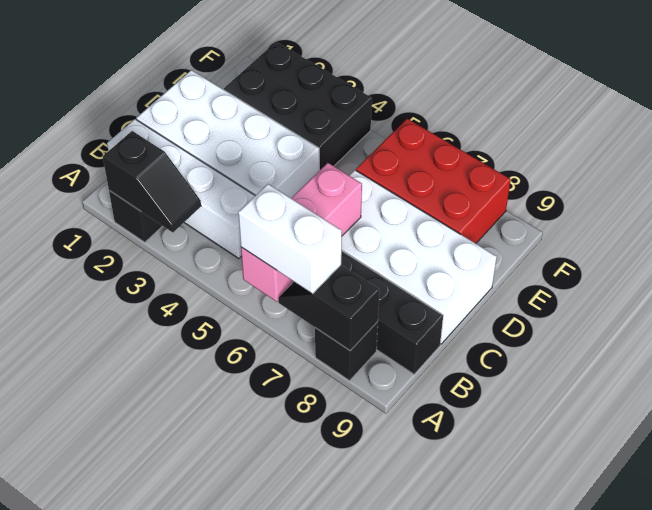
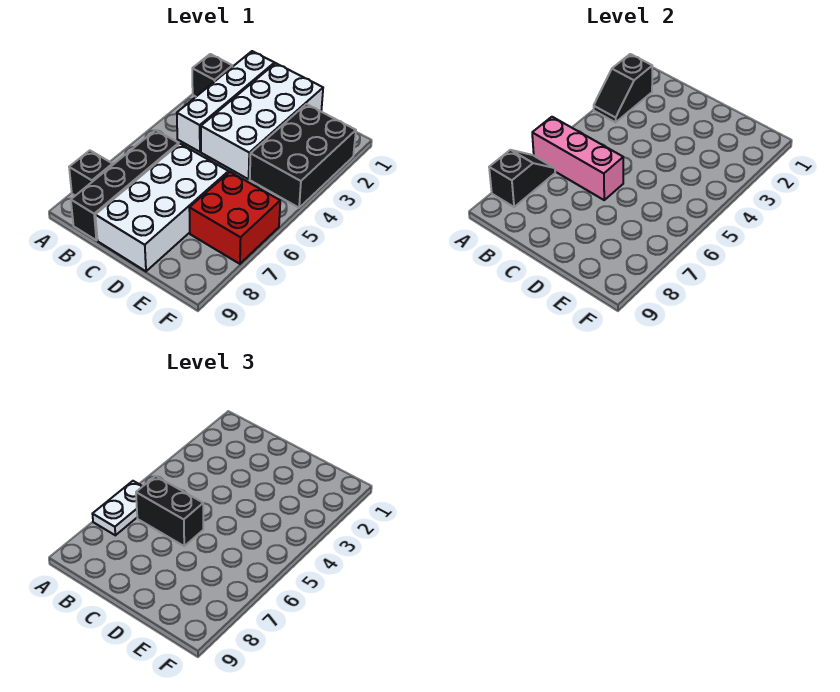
white 1x2 brick [238,184,342,294] -> white 1x2 plate [93,481,143,535]
none -> black 1x2 brick [136,476,203,546]
red 2x3 brick [356,119,511,243] -> red 2x2 brick [189,172,280,264]

